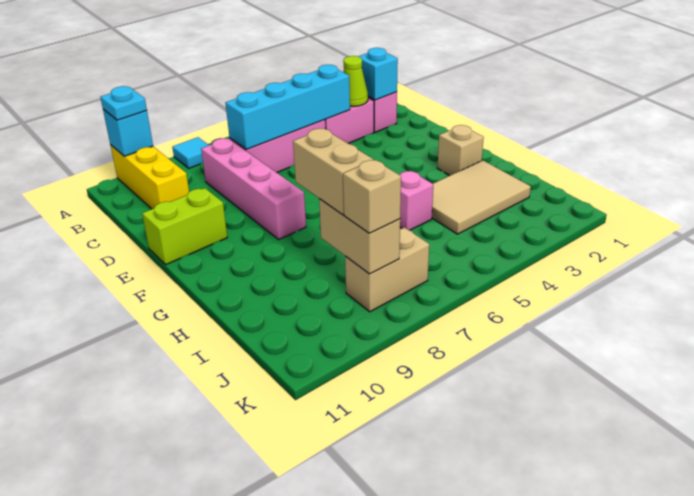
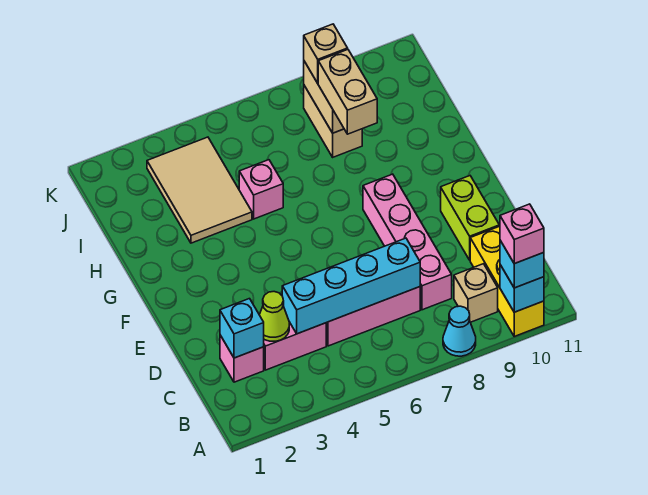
cyan 1x1 tile [172,137,209,168] -> cyan 1x1 cone [443,306,476,356]
cyan 1x1 plate [100,86,147,120] -> cyan 1x1 brick [500,241,544,288]
none -> pink 1x1 brick [500,204,544,264]
lime 1x2 brick [142,188,227,264] -> lime 1x2 brick turned to [441,176,499,260]
tan 1x1 brick [437,125,484,176] -> tan 1x1 brick moved to [454,264,498,322]
tan 2x3 tile [432,160,531,234] -> tan 2x3 tile turned to [147,137,252,243]
tan 1x2 brick [345,227,429,312] -> tan 1x2 brick turned to [304,86,362,157]

